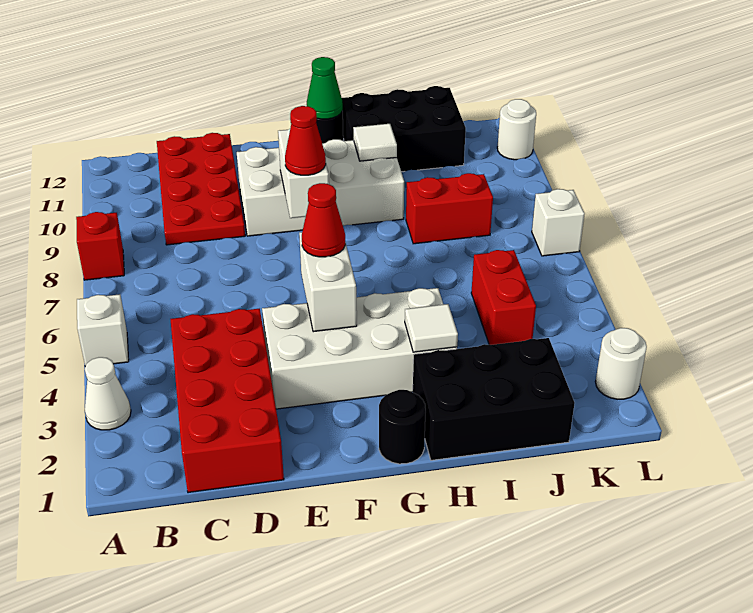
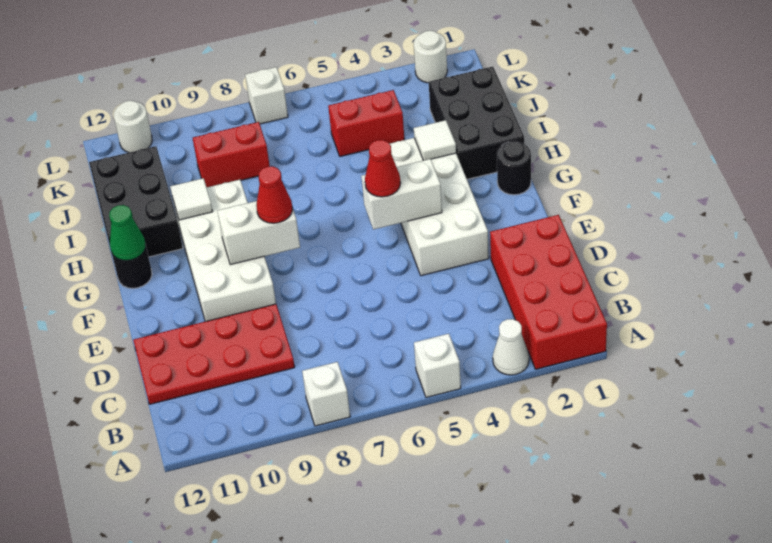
red 1x1 brick [76,212,124,280] -> white 1x1 brick [302,362,350,426]
red 2x4 brick [171,309,284,493] -> red 2x4 brick turned to [490,215,607,369]
red 1x2 brick [406,173,493,244] -> red 1x2 brick turned to [193,122,270,187]

